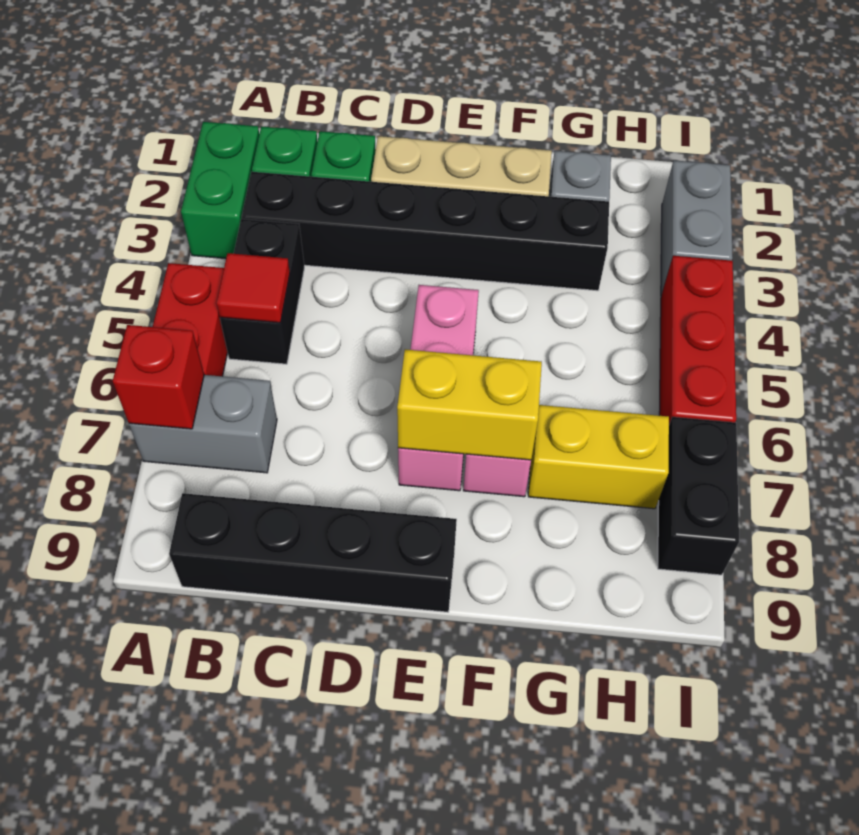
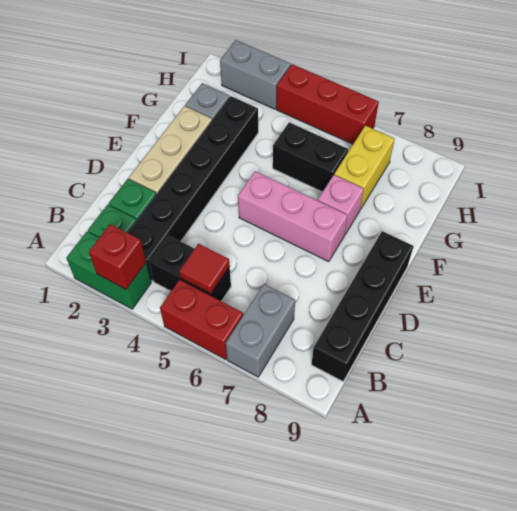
red 1x1 brick [113,325,204,429] -> red 1x1 brick moved to [89,224,146,289]
yellow 1x2 brick [397,349,542,460] -> none
black 1x2 brick [658,417,739,575] -> black 1x2 brick moved to [273,122,348,192]

